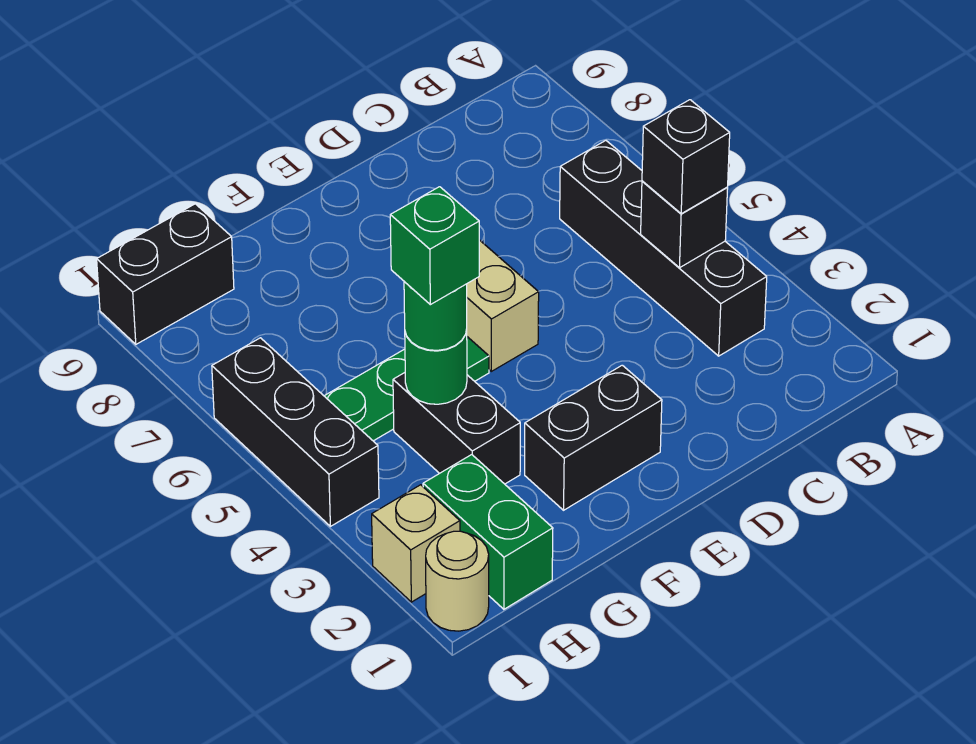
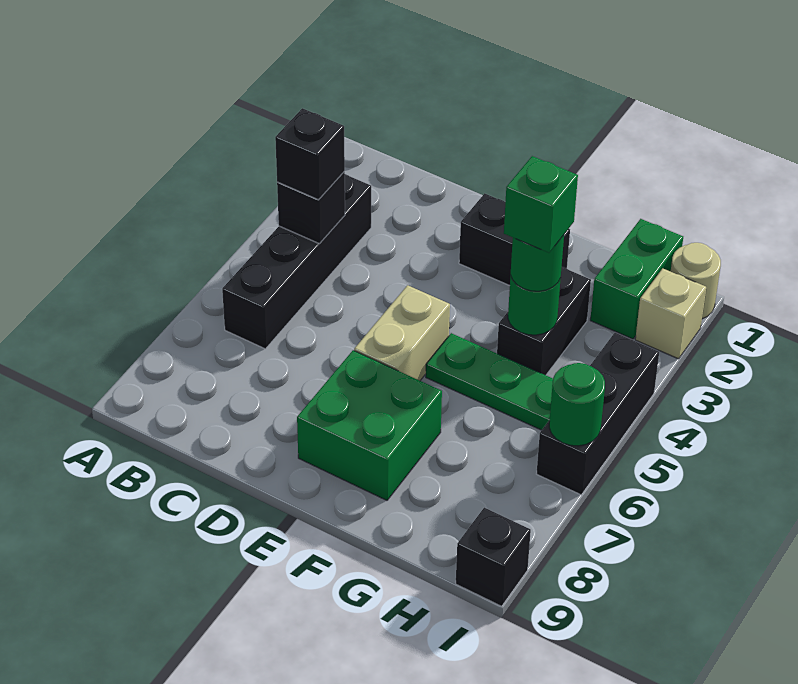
none -> green 2x2 brick [297,350,442,500]
black 1x2 brick [97,204,234,344] -> black 1x1 brick [456,508,531,606]
none -> green 1x1 round brick [549,363,605,446]

